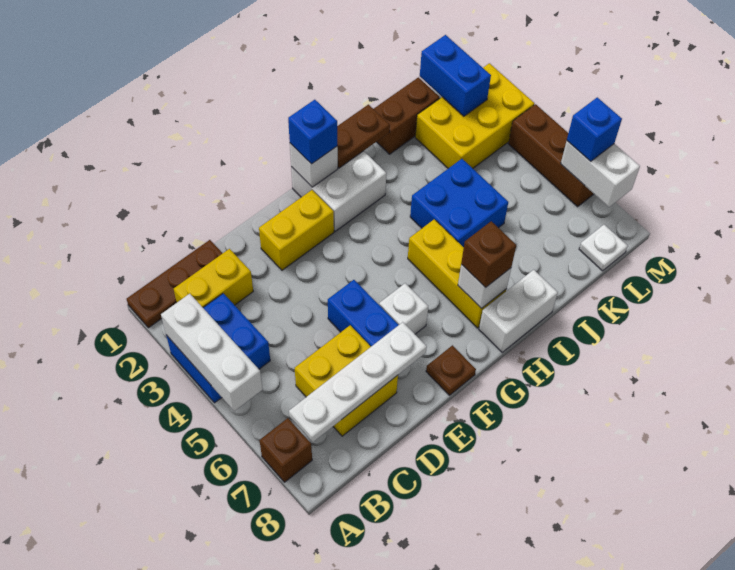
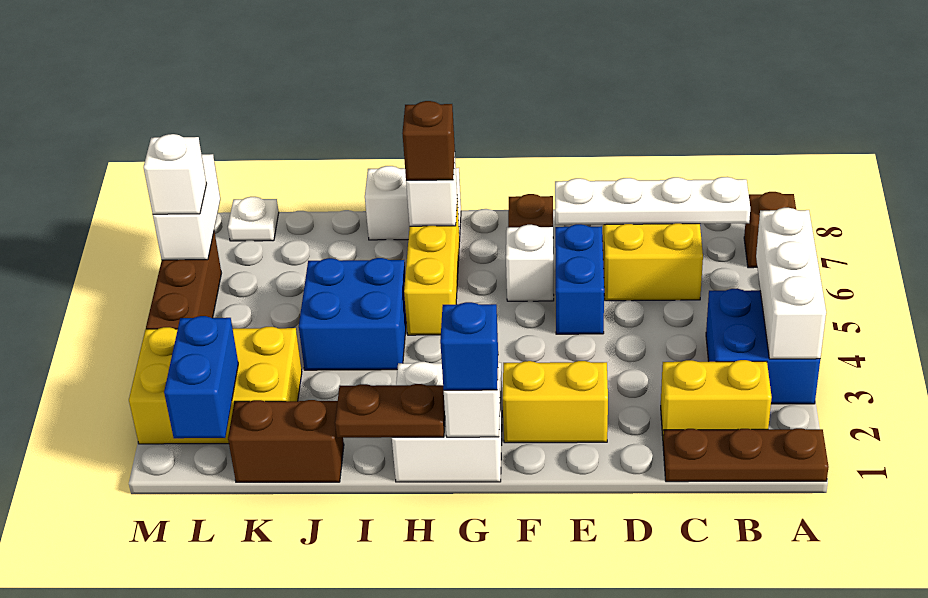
blue 1x1 brick [567,97,622,161] -> white 1x1 brick [143,134,207,214]

